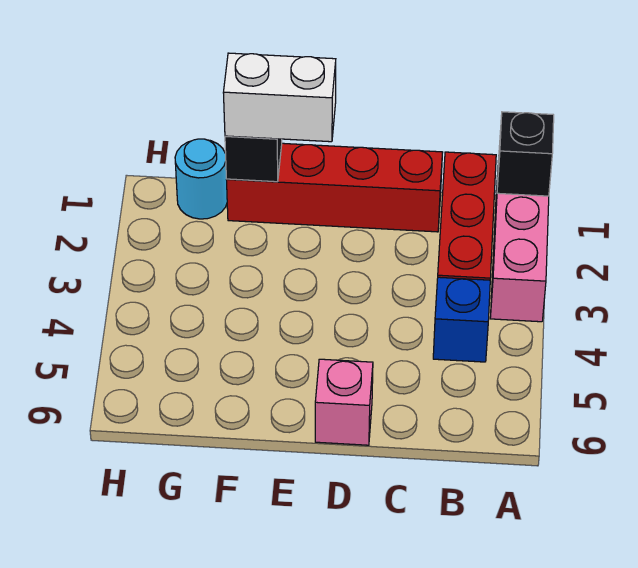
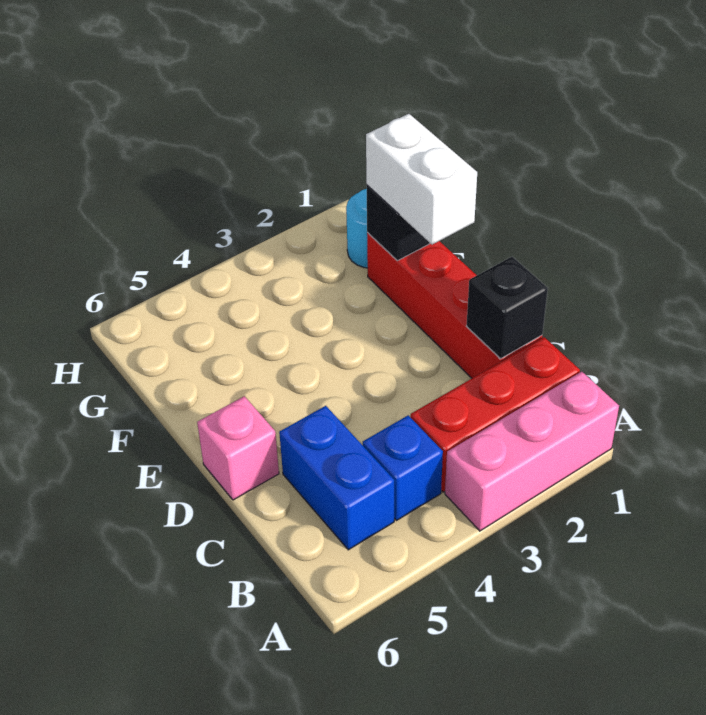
black 1x1 brick [497,112,554,196] -> black 1x1 brick moved to [466,257,548,358]
none -> blue 1x2 brick [279,406,394,550]

